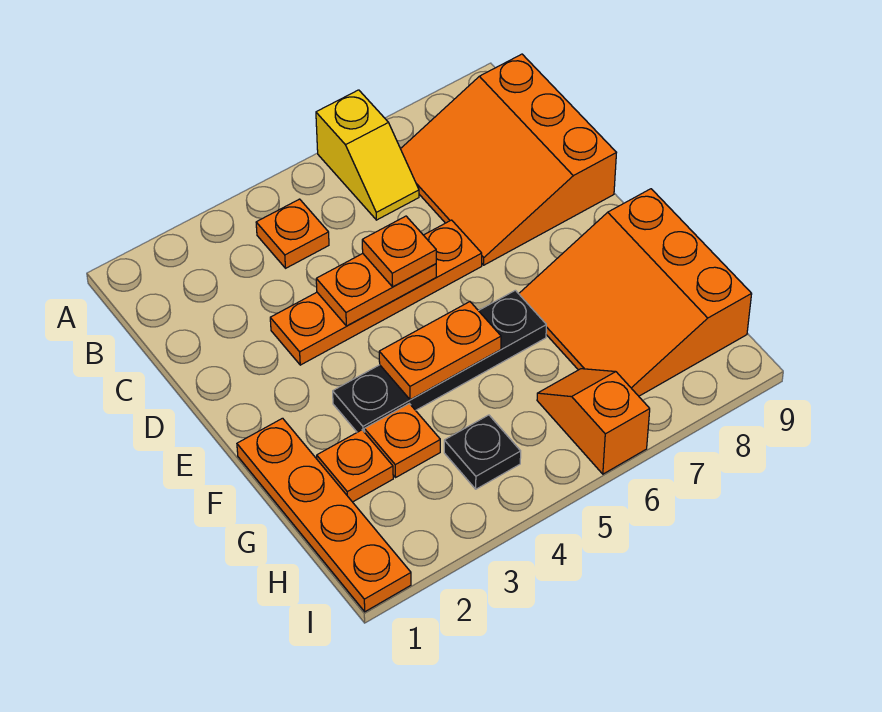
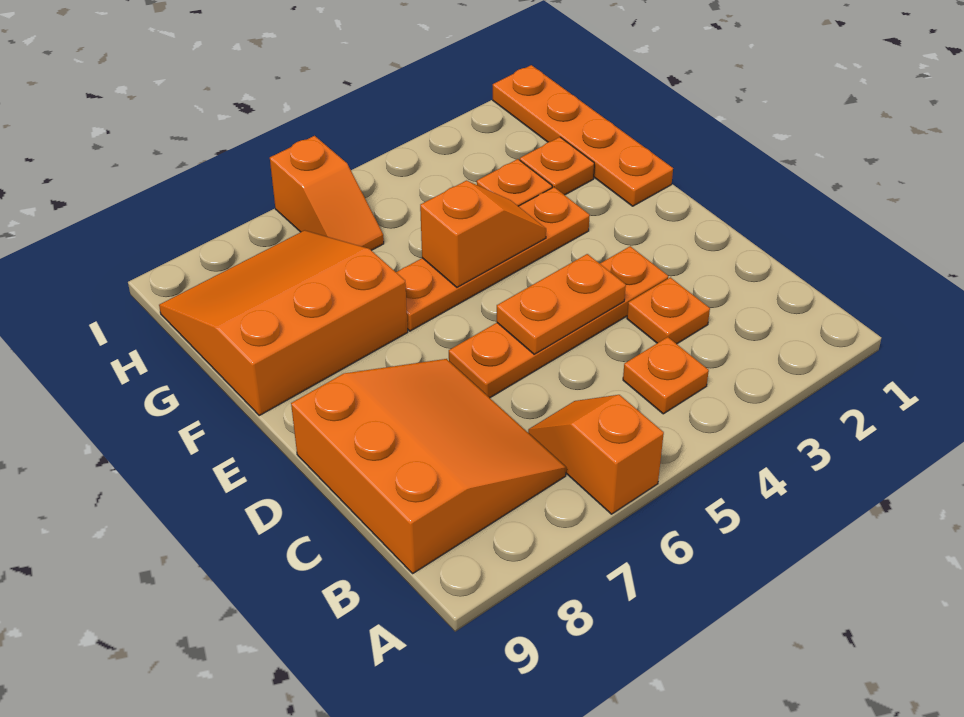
yellow 1x2 slope [316,90,419,220] -> orange 1x2 slope [528,395,664,514]
orange 1x1 plate [362,216,436,287] -> orange 1x1 plate moved to [627,277,710,344]
black 1x4 plate [333,290,546,432] -> orange 1x4 plate [396,187,590,331]
orange 1x2 plate [379,302,501,400] -> orange 1x2 slope [420,181,546,287]
orange 3x3 slope [519,189,752,396] -> orange 3x3 slope turned to [159,230,408,415]
black 1x1 plate [444,415,521,489] -> none

